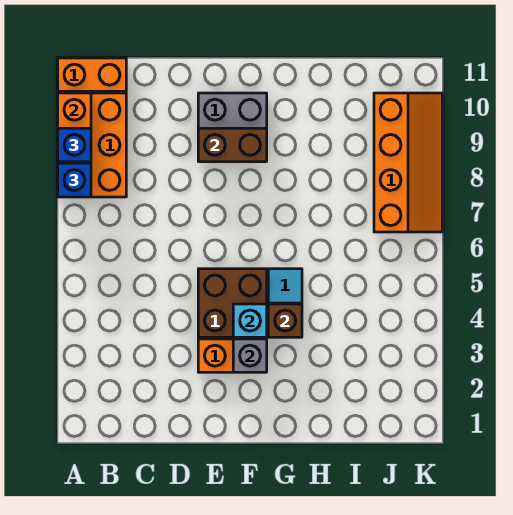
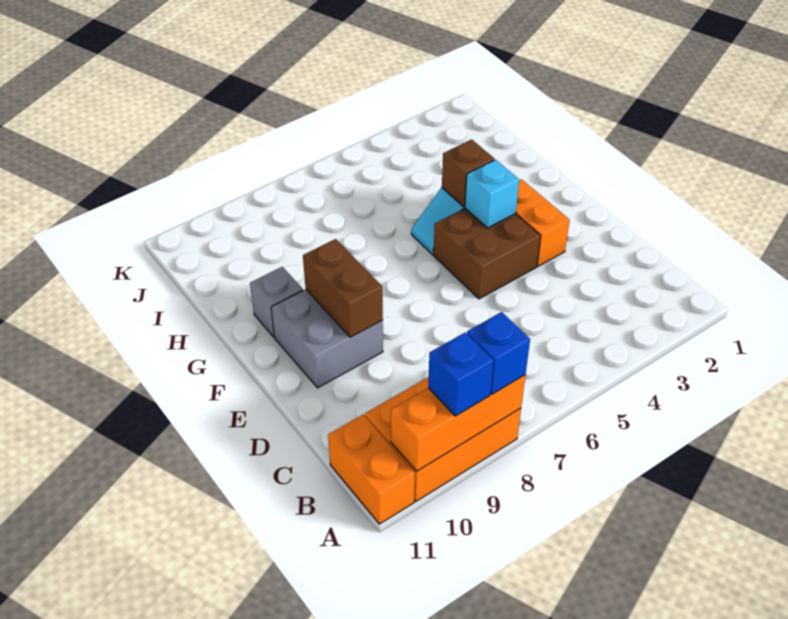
grey 1x1 brick [233,339,267,372] -> grey 1x1 brick moved to [250,267,303,337]
orange 2x4 slope [374,93,442,232] -> none

